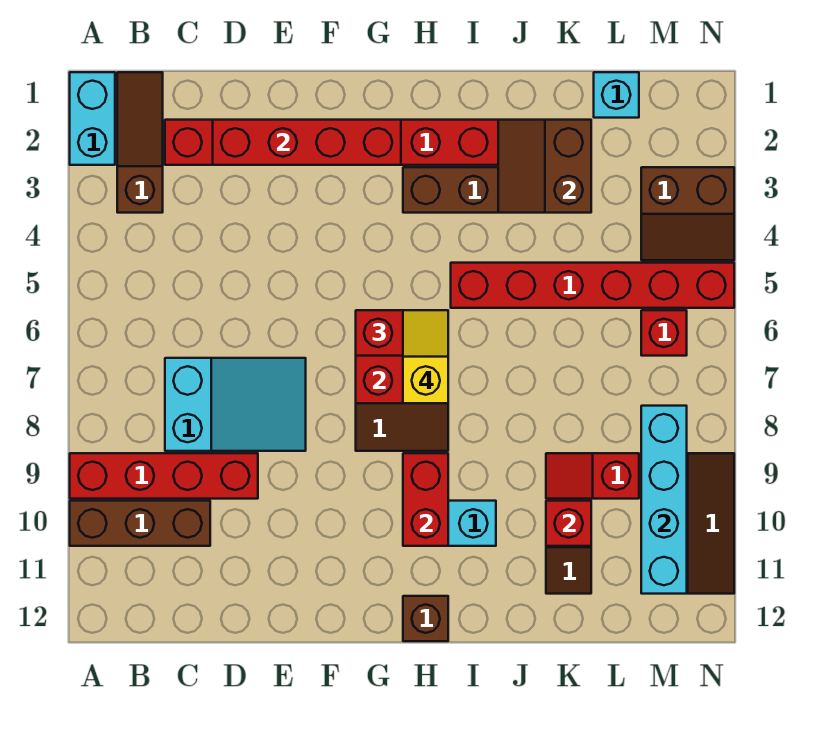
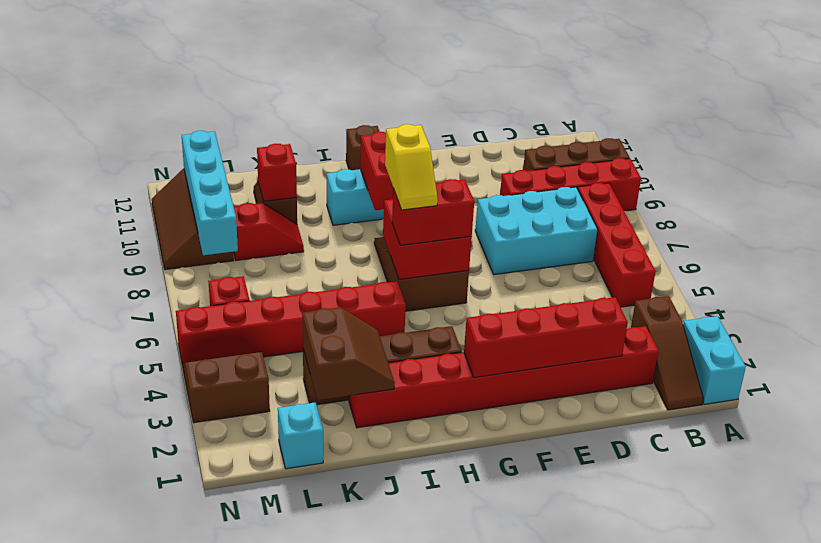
none -> red 1x4 brick [578,183,656,307]
cyan 2x3 slope [165,358,306,451] -> cyan 2x3 brick [475,187,598,275]

